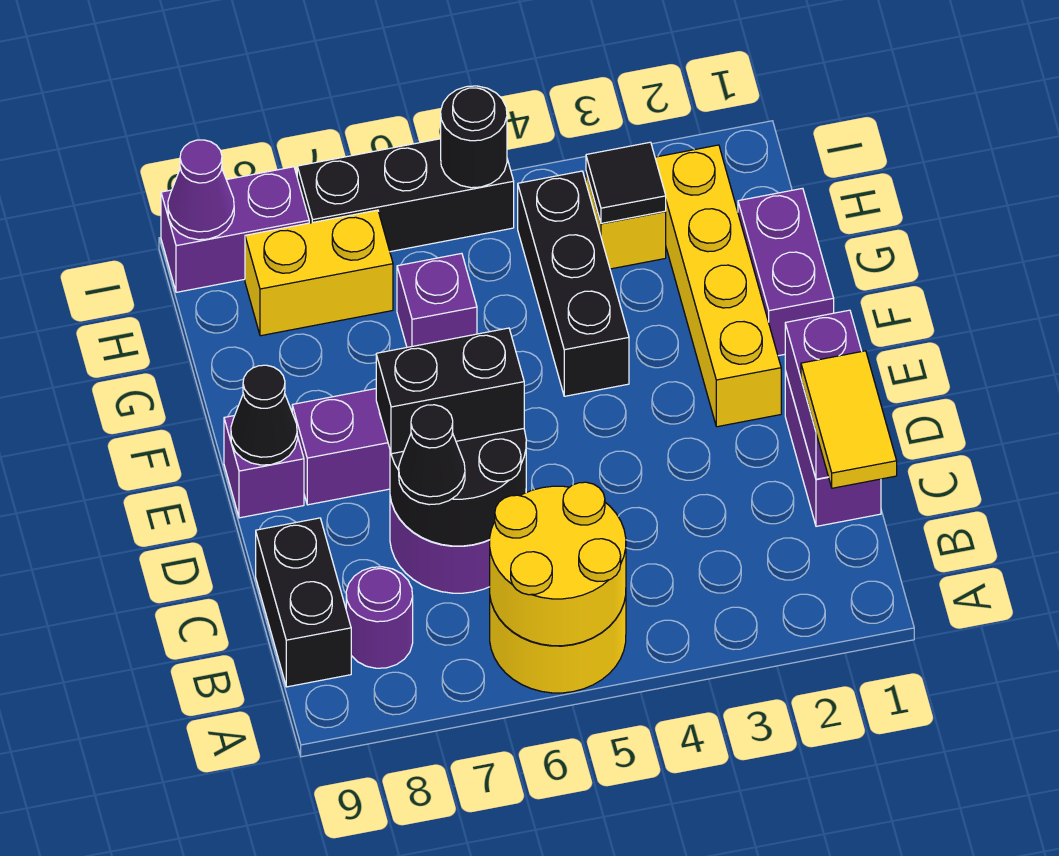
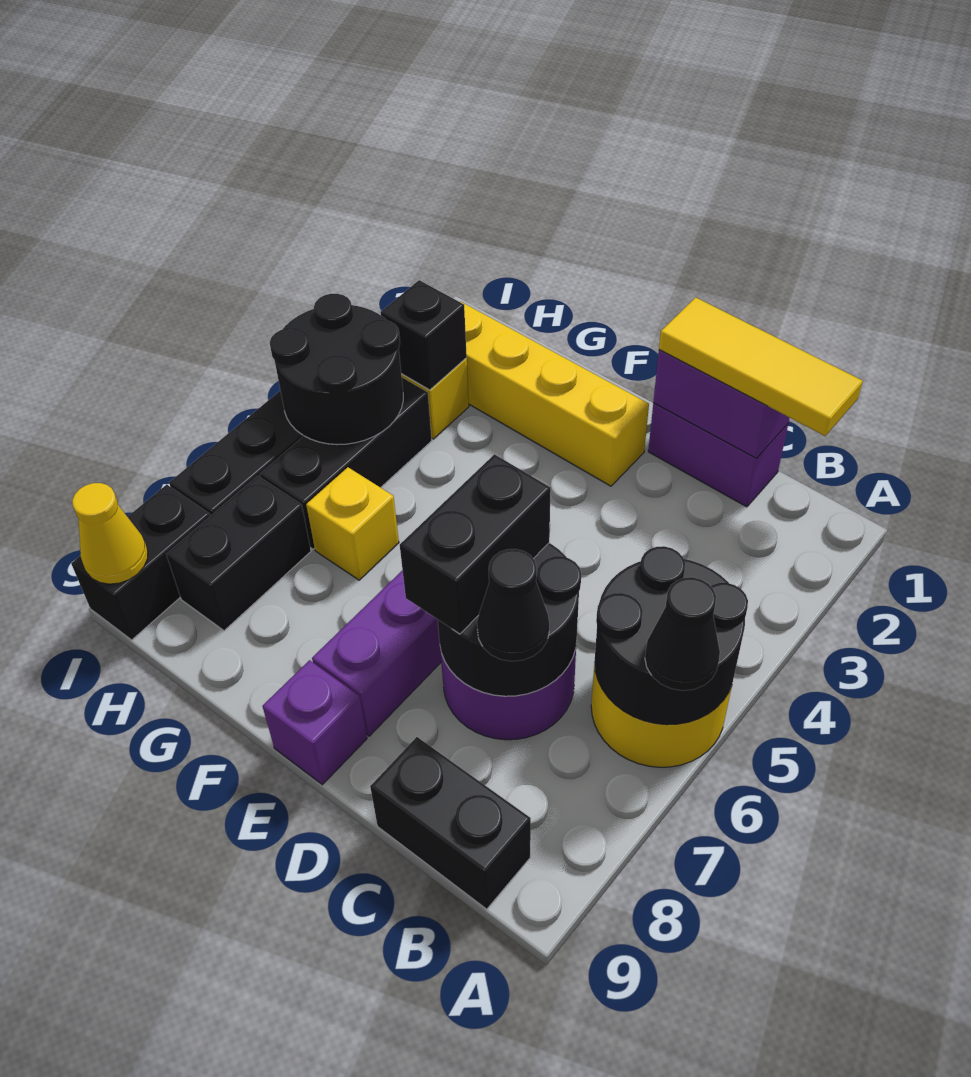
yellow 2x2 round brick [490,482,626,646] -> black 2x2 round brick [594,546,748,725]
yellow 1x2 tile [801,351,897,488] -> yellow 1x3 tile [659,297,863,436]
purple 1x1 round brick [346,567,413,668] -> none
black 1x1 cone [231,365,297,465] -> black 1x1 cone moved to [645,577,720,691]
purple 1x2 brick [738,188,834,356] -> none
black 1x3 brick [518,171,629,396] -> black 1x3 brick turned to [260,378,432,549]
purple 1x1 brick [397,253,477,347] -> yellow 1x1 brick [306,467,399,580]
black 1x1 tile [586,142,666,223] -> black 1x1 brick [380,280,467,390]
yellow 1x2 brick [245,210,393,336] -> black 1x2 brick [166,476,311,631]
black 1x1 round brick [441,86,507,188] -> black 2x2 round brick [270,294,403,445]
purple 1x2 brick [161,167,309,292] -> black 1x2 brick [71,484,210,640]
purple 1x1 cone [168,140,234,240] -> yellow 1x1 cone [72,483,148,584]

